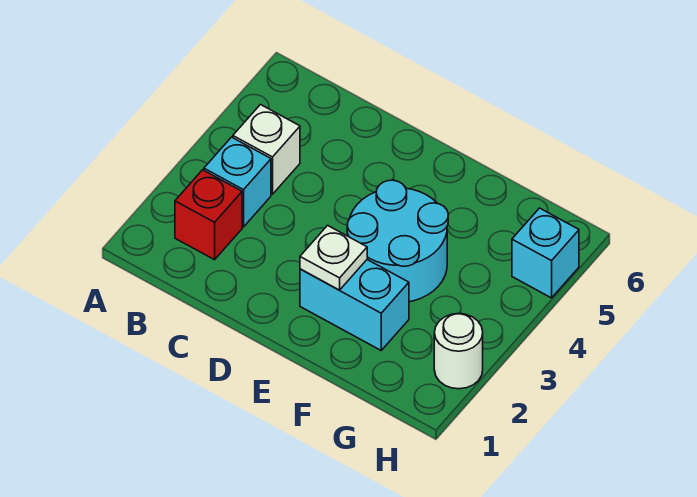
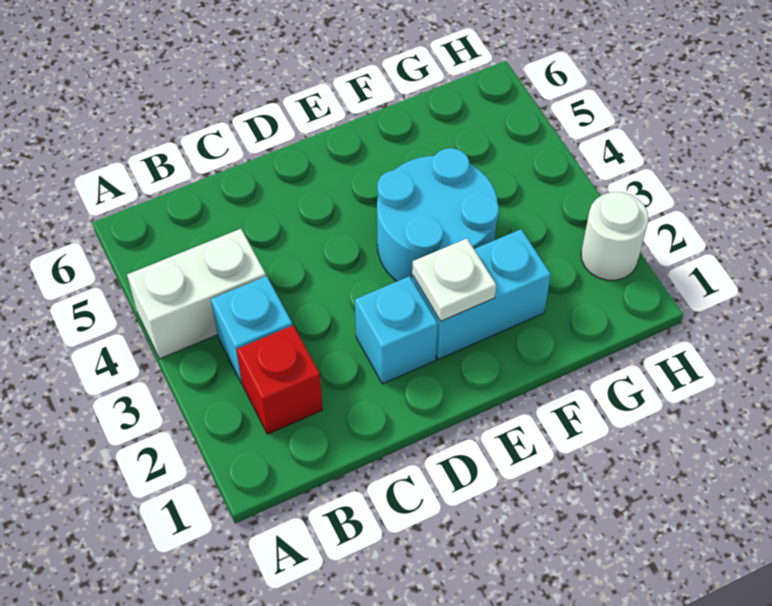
white 1x1 brick [233,105,300,194] -> white 1x2 brick [127,229,266,359]
cyan 1x1 brick [512,208,579,298] -> cyan 1x1 brick moved to [355,276,438,384]

